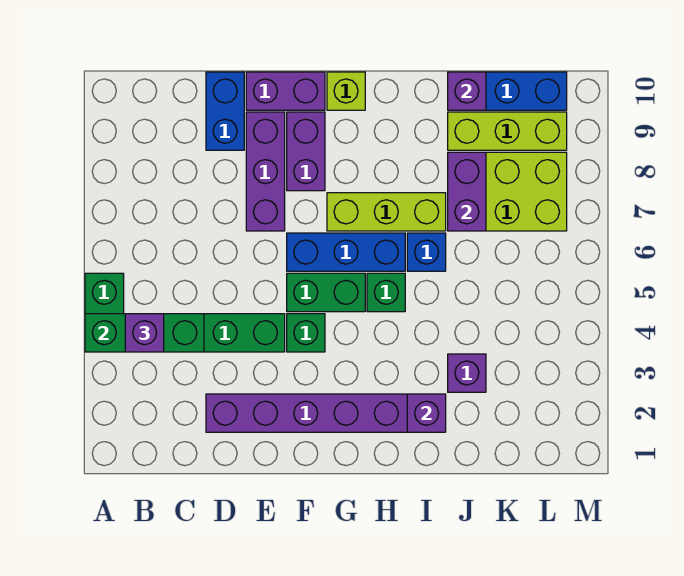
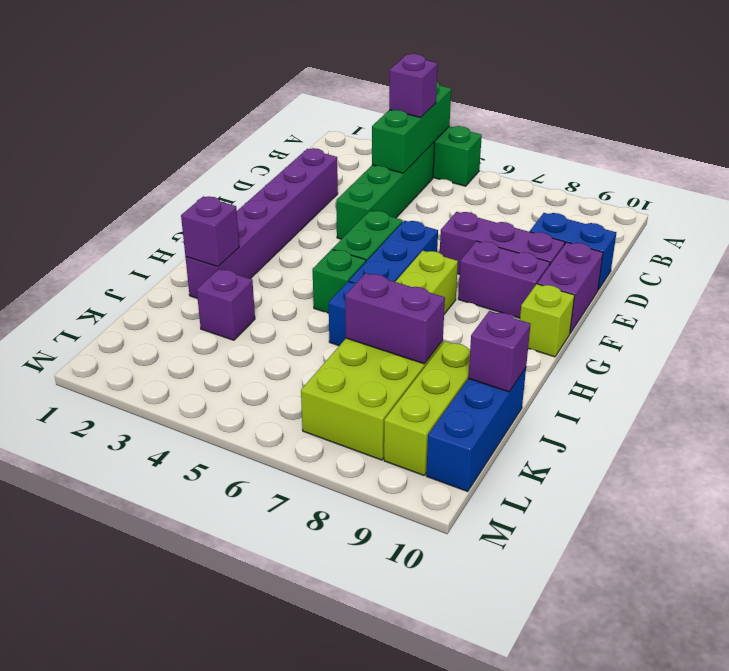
green 1x1 brick [287,314,325,352] -> none

